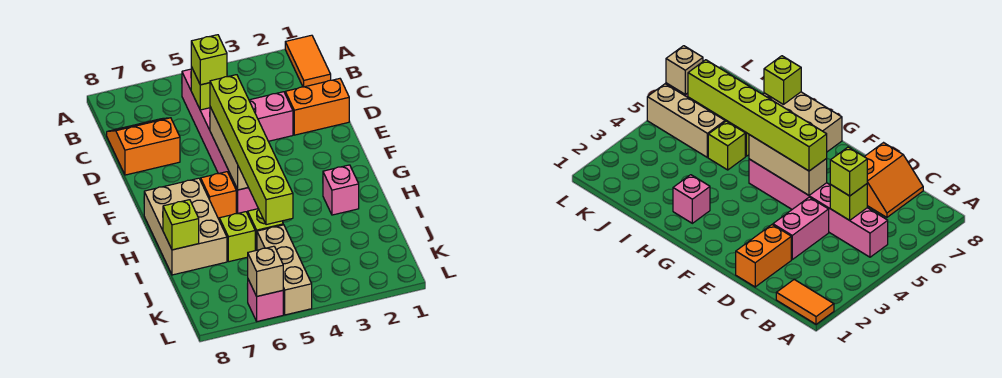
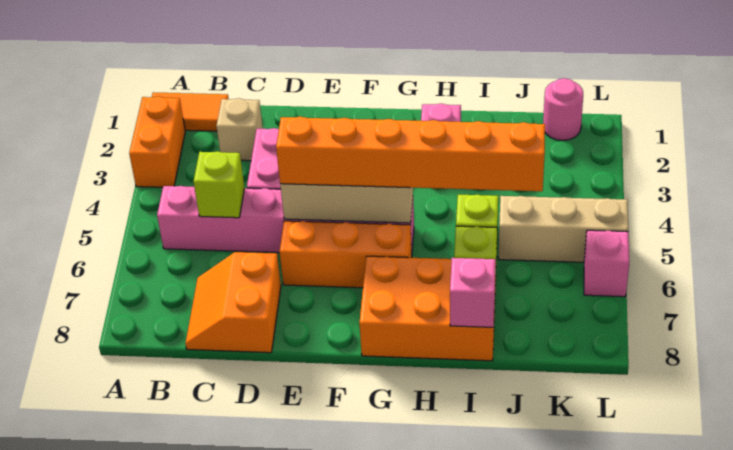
lime 1x1 brick [191,35,227,85] -> none
orange 1x2 brick [285,79,349,135] -> orange 1x2 brick moved to [129,96,185,187]
lime 1x6 brick [210,75,293,225] -> orange 1x6 brick [276,117,545,191]
orange 1x1 brick [201,172,236,219] -> orange 1x3 brick [279,221,412,288]
tan 2x3 brick [144,178,227,275] -> orange 2x3 brick [359,256,496,361]
lime 1x1 brick [163,200,199,250] -> pink 1x1 brick [450,258,496,327]
none -> pink 1x1 round brick [543,78,583,140]
tan 1x1 brick [248,246,283,296] -> tan 1x1 brick moved to [216,98,263,161]

